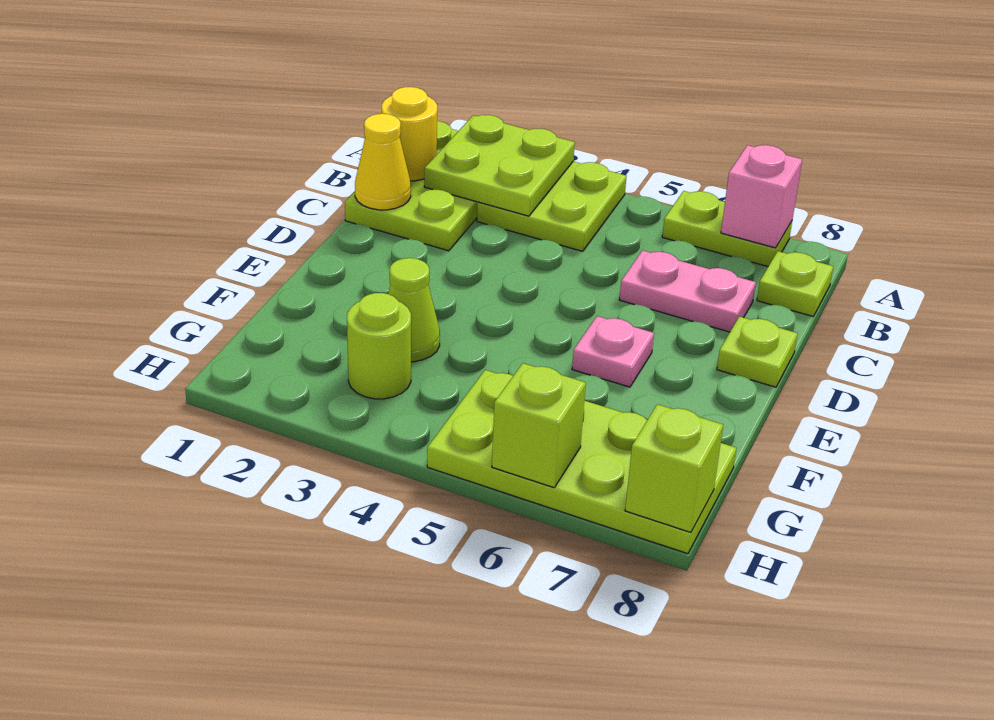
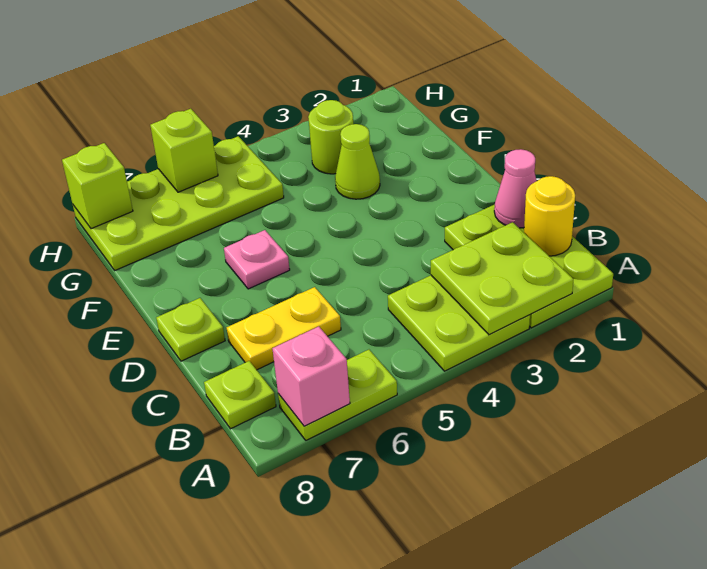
yellow 1x1 cone [355,114,411,210] -> pink 1x1 cone [494,149,536,228]
pink 1x2 plate [619,250,756,332] -> yellow 1x2 plate [227,287,341,370]

